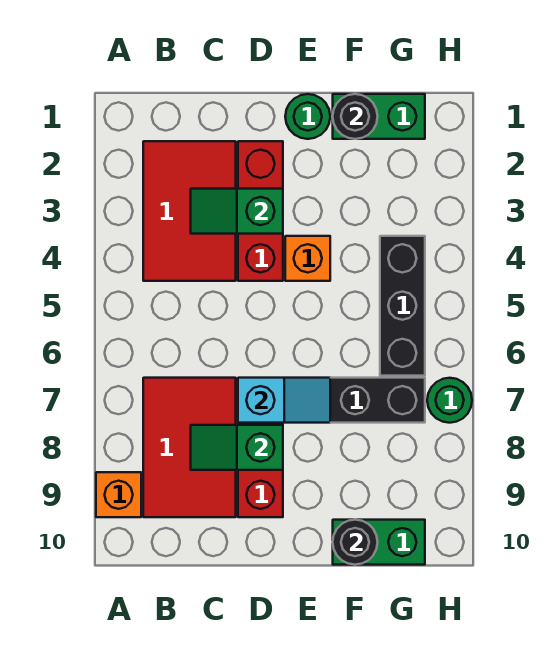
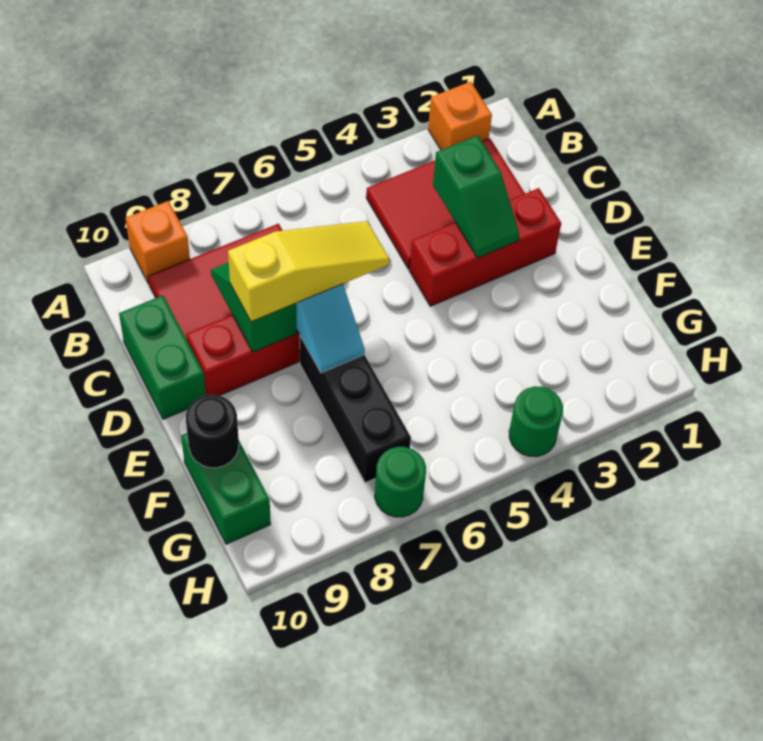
green 1x2 slope [191,189,283,234] -> green 1x2 slope turned to [433,136,520,258]
none -> yellow 1x3 slope [228,221,389,322]
green 1x1 round brick [285,94,330,139] -> green 1x1 round brick moved to [509,386,563,457]
orange 1x1 brick [285,236,330,281] -> orange 1x1 brick moved to [428,82,492,150]
green 1x2 brick [333,94,425,139] -> green 1x2 brick moved to [119,295,206,419]
black 1x1 round brick [333,94,378,139] -> none
black 1x3 brick [380,236,425,376] -> none

